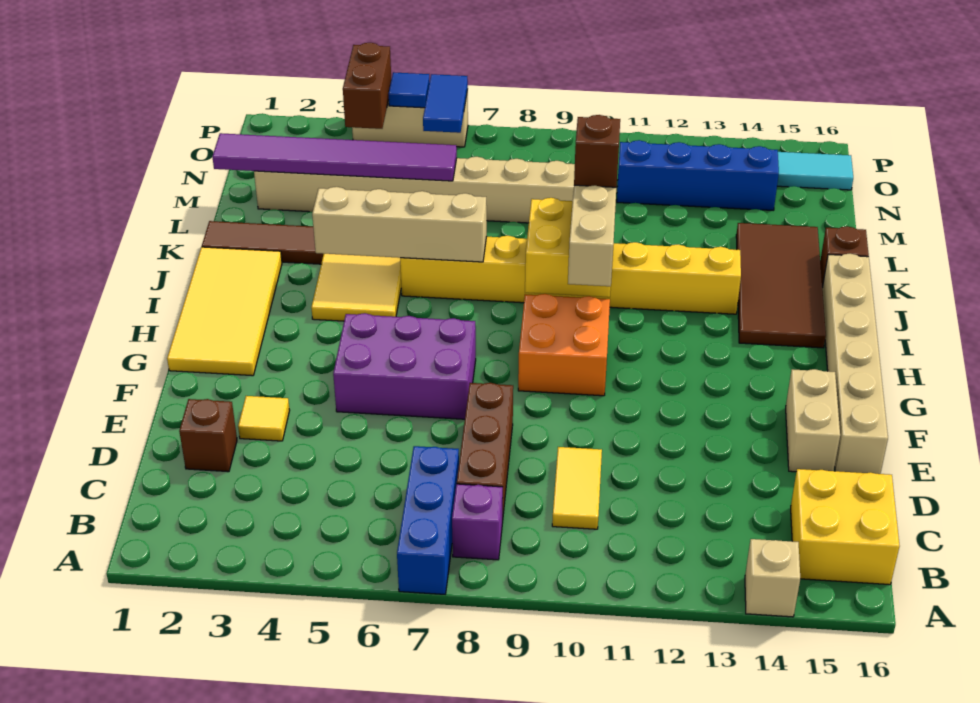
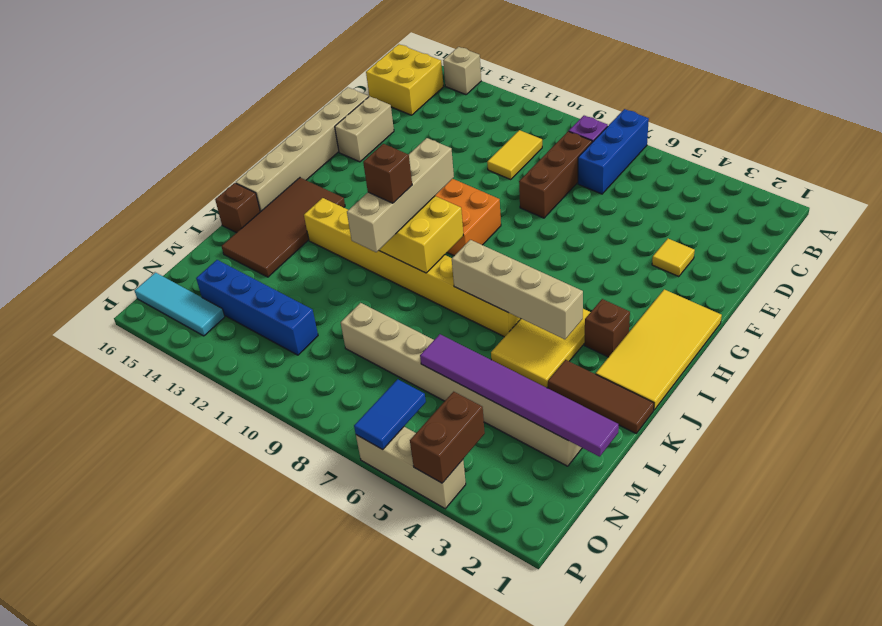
brown 1x1 brick [179,399,237,472] -> brown 1x1 brick moved to [584,299,630,357]
purple 2x3 brick [333,313,476,419] -> none
blue 1x1 tile [389,72,429,108] -> none

